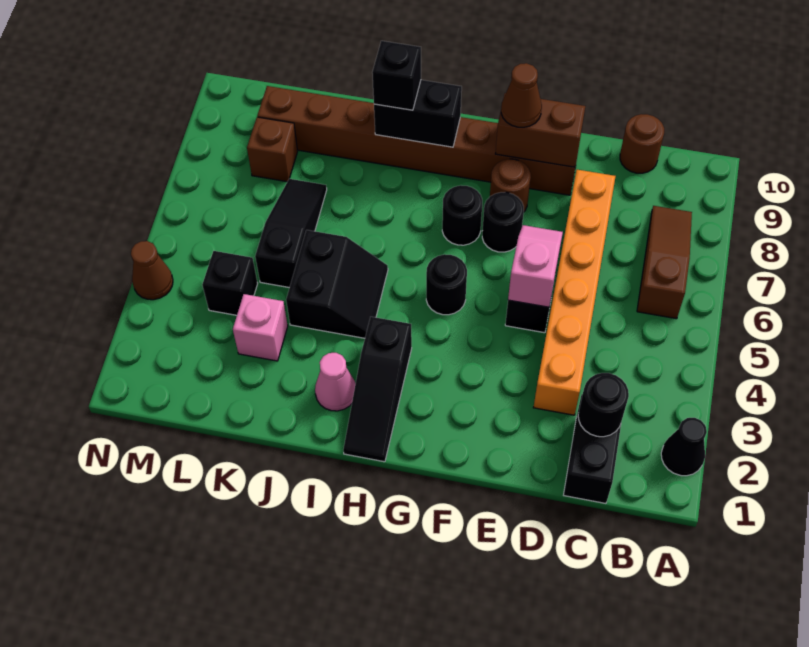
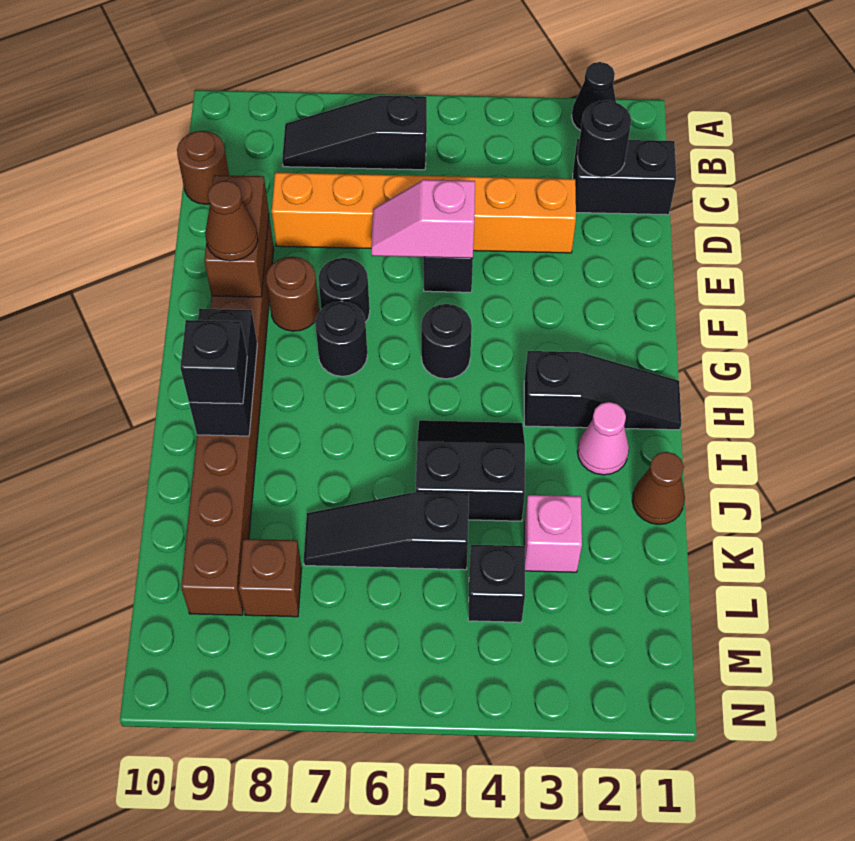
brown 1x3 slope [637,206,692,319] -> black 1x3 slope [282,96,427,170]
brown 1x1 cone [131,241,173,300] -> brown 1x1 cone moved to [632,452,685,524]

